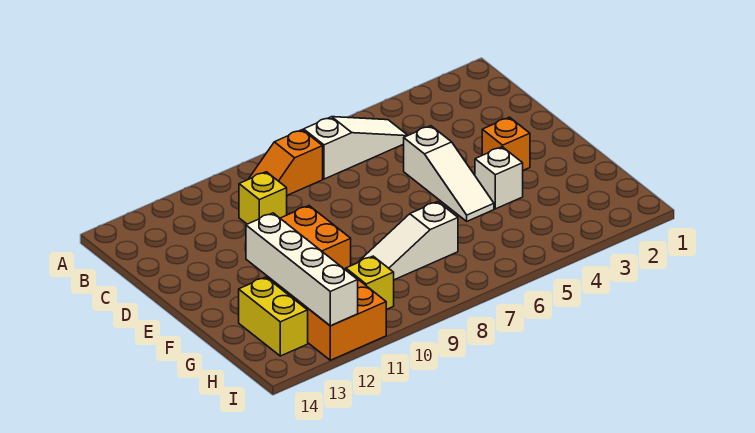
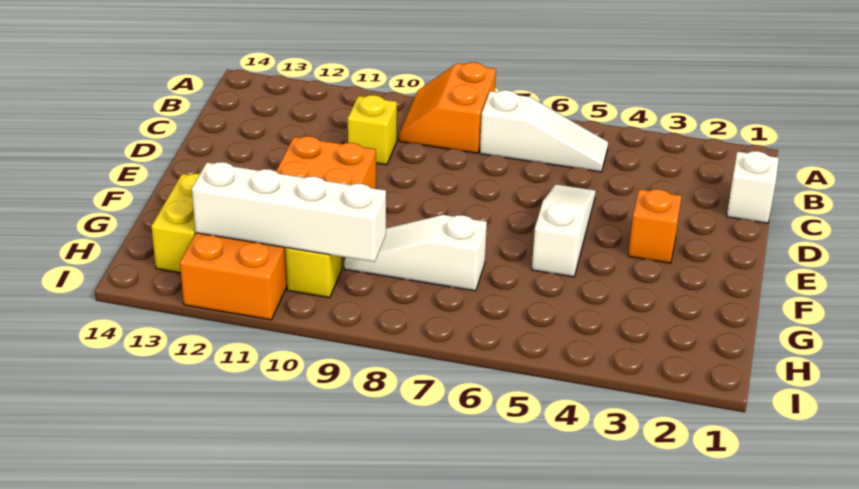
orange 1x2 slope [249,130,323,195] -> orange 2x2 slope [399,62,496,153]
white 1x3 slope [404,126,494,221] -> white 1x3 slope turned to [532,184,596,277]
white 1x1 brick [475,147,523,209] -> white 1x1 brick moved to [727,151,779,223]
white 1x4 brick [246,213,358,326] -> white 1x4 brick turned to [192,162,386,262]

